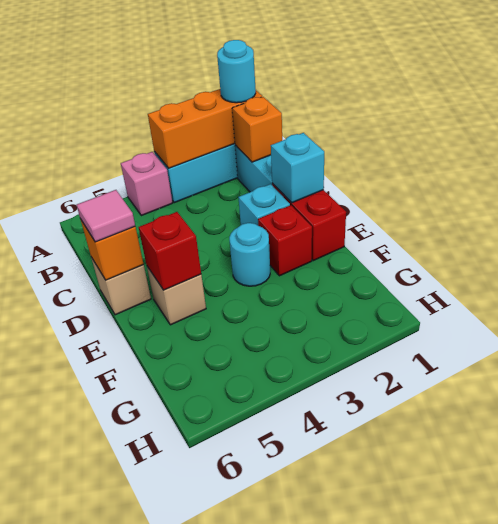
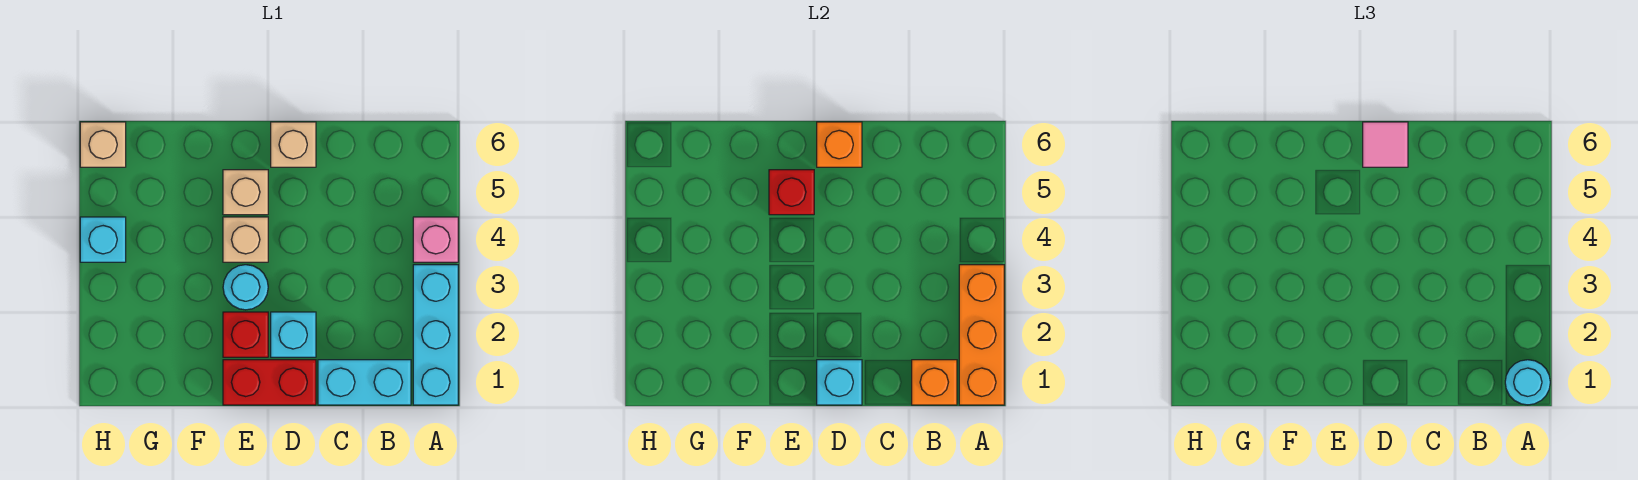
none -> tan 1x1 brick [223,217,268,262]
none -> cyan 1x1 brick [80,217,126,262]
none -> tan 1x1 brick [80,122,126,167]

